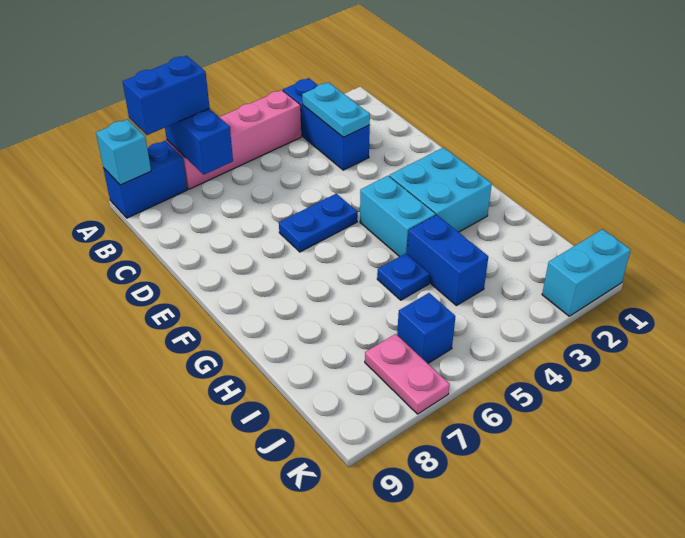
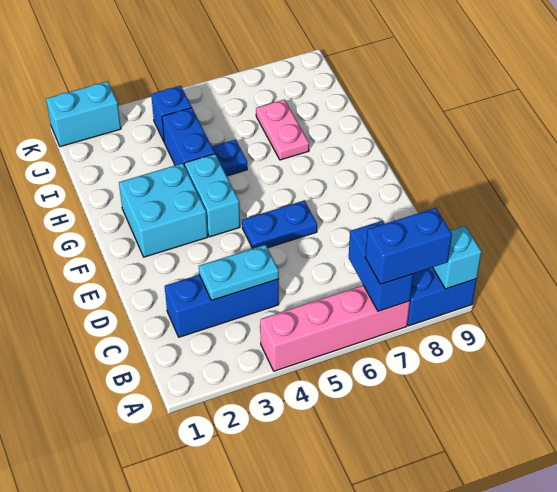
blue 1x3 brick [283,78,370,170] -> blue 1x3 brick turned to [165,275,279,337]
cyan 1x2 plate [302,82,370,137] -> cyan 1x2 plate turned to [199,245,279,300]
blue 1x1 brick [397,293,456,363] -> blue 1x1 brick moved to [151,86,192,141]
pink 1x2 plate [365,334,450,414] -> pink 1x2 plate moved to [256,100,309,160]

